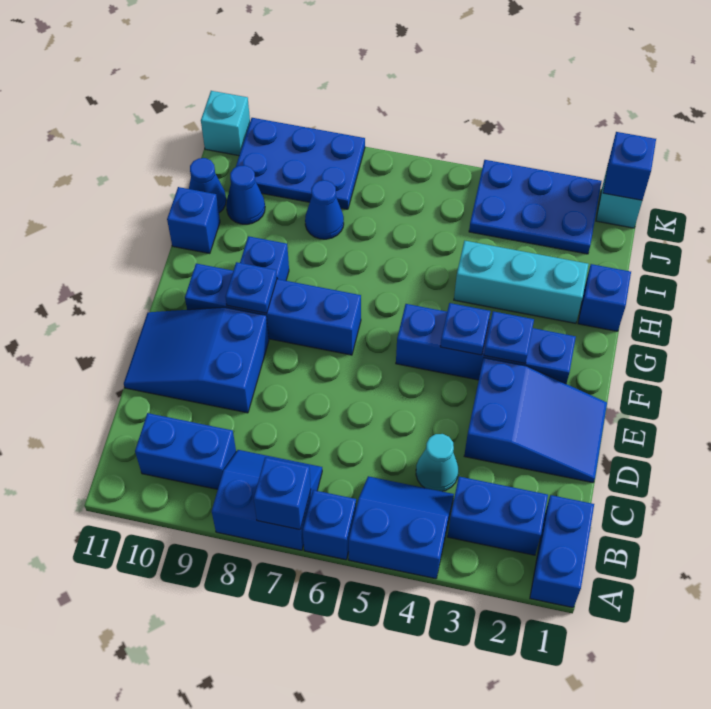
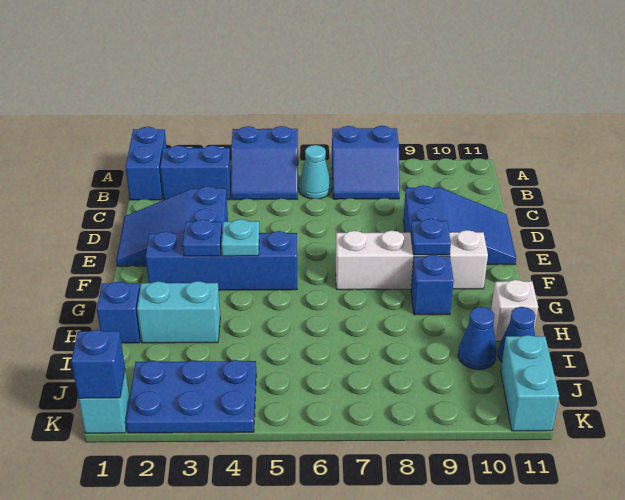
blue 1x1 brick [303,490,356,560] -> none
blue 1x1 brick [254,457,311,530] -> none
blue 1x2 brick [135,413,236,489] -> none
cyan 1x1 cone [416,434,458,491] -> cyan 1x1 cone moved to [299,145,331,199]
blue 1x1 plate [440,303,490,355] -> cyan 1x1 plate [221,219,260,256]
blue 1x4 brick [185,264,361,355] -> white 1x4 brick [336,230,488,290]
cyan 1x3 brick [454,241,588,323] -> cyan 1x2 brick [137,281,220,343]
blue 1x1 brick [167,187,220,254] -> white 1x1 brick [491,280,538,341]
blue 1x1 cone [305,180,344,239] -> none
blue 2x3 plate [236,118,365,209] -> none
cyan 1x1 brick [201,91,250,156] -> cyan 1x2 brick [501,335,559,431]

